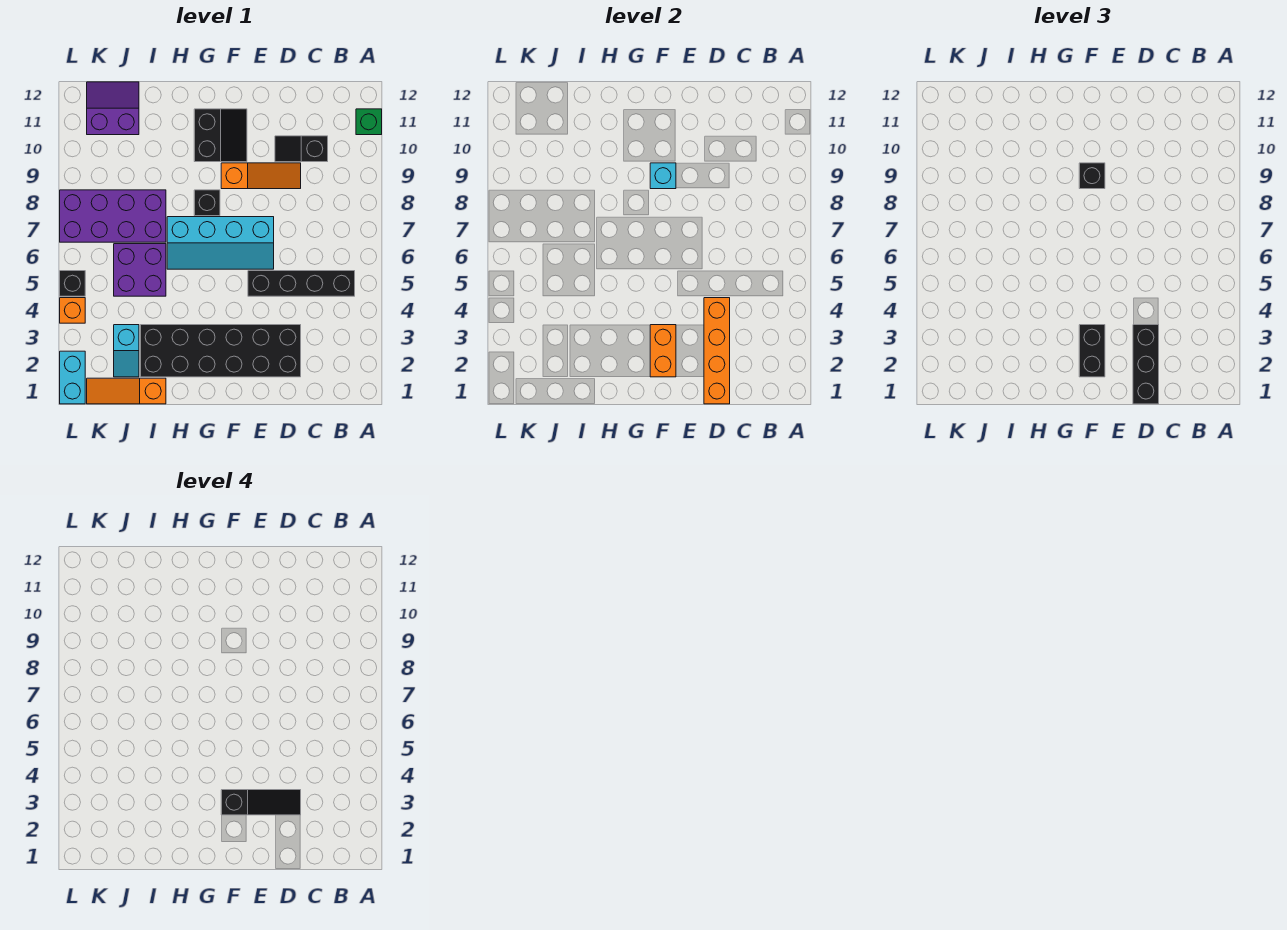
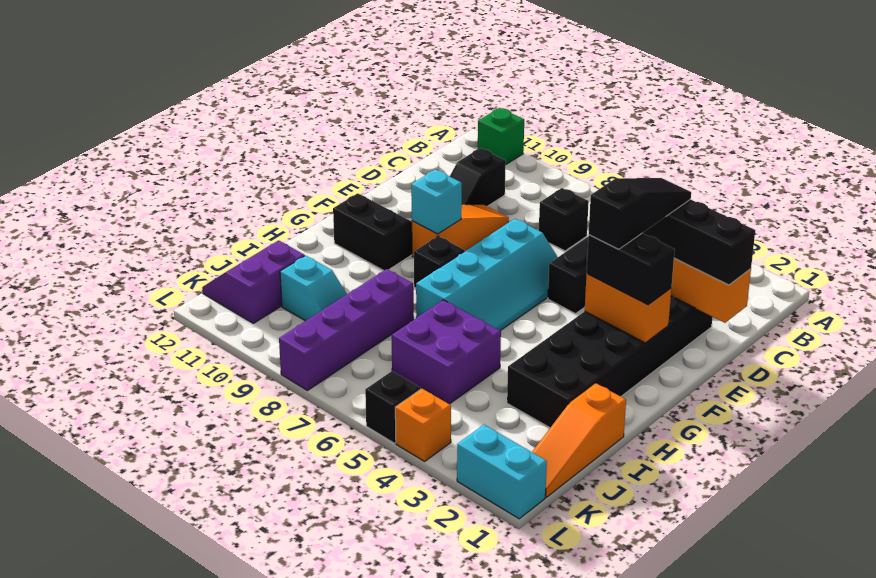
black 1x1 brick [1079,163,1105,189] -> black 1x1 brick moved to [539,188,589,251]
purple 2x4 brick [60,190,166,242] -> purple 1x4 brick [279,269,414,391]
cyan 1x2 slope [114,325,139,377] -> cyan 1x2 slope moved to [280,256,347,321]

